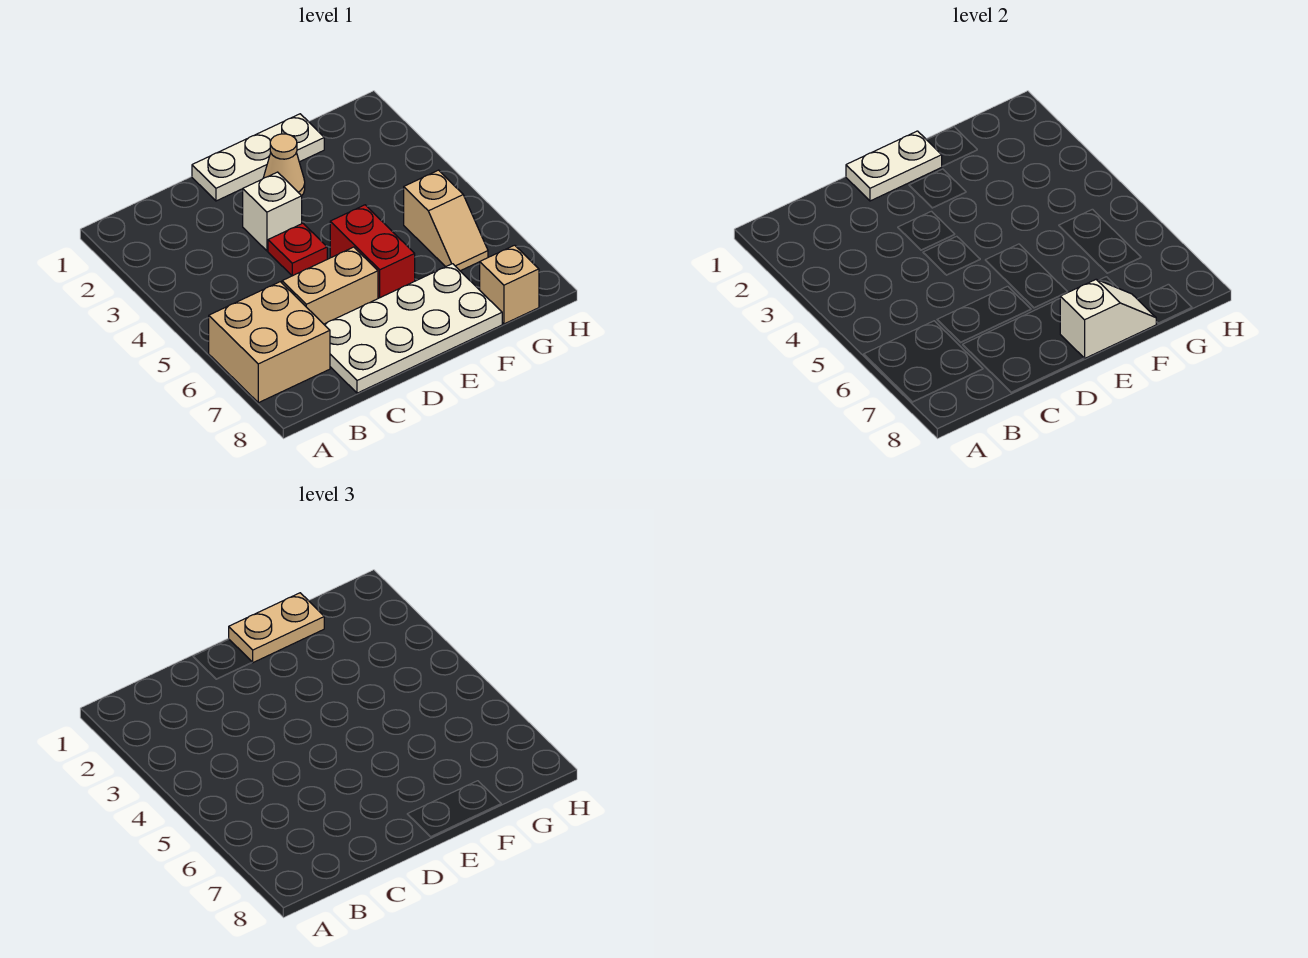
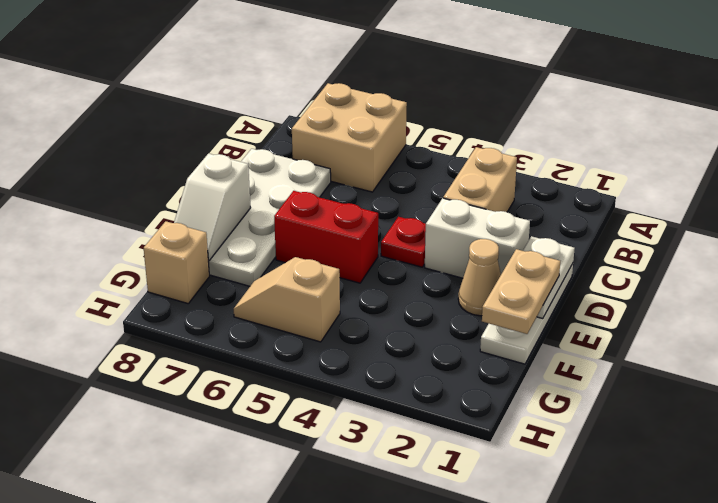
tan 1x2 brick [282,247,378,324] -> tan 1x2 brick moved to [443,147,517,212]
white 1x1 brick [243,172,302,251] -> white 1x2 brick [425,198,530,278]

